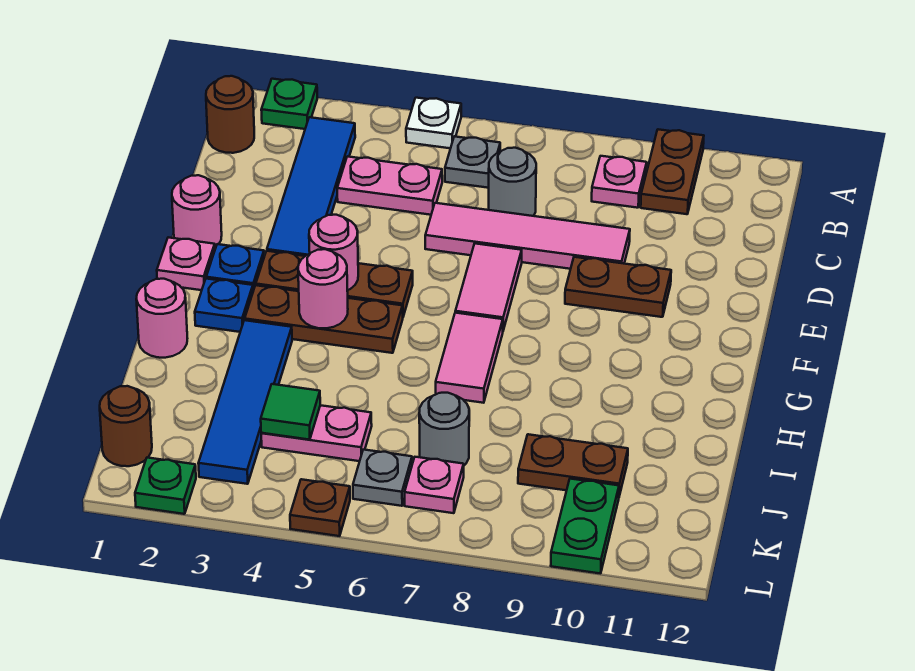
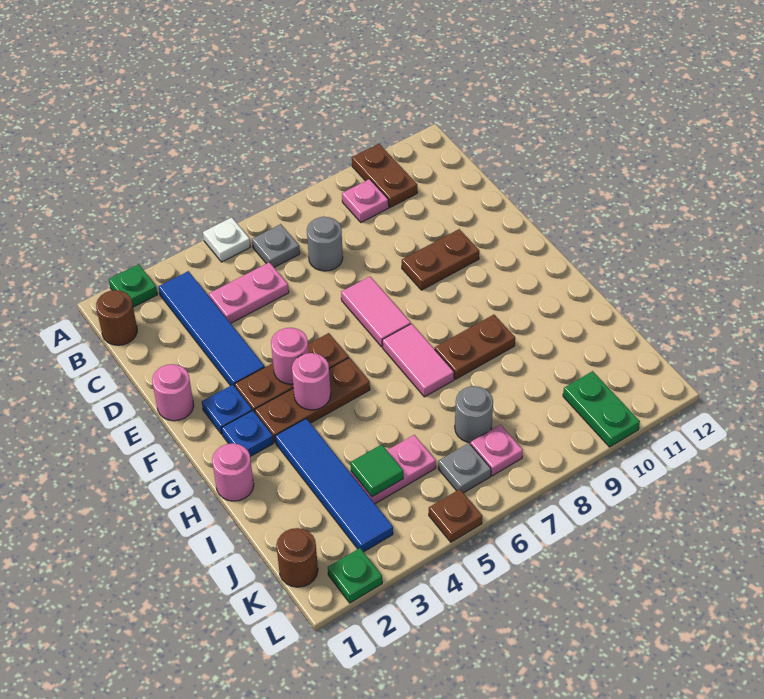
pink 1x4 tile [425,203,630,269] -> none
pink 1x1 plate [157,237,215,290] -> none
brown 1x2 plate [518,434,628,496] -> brown 1x2 plate moved to [435,315,515,379]

